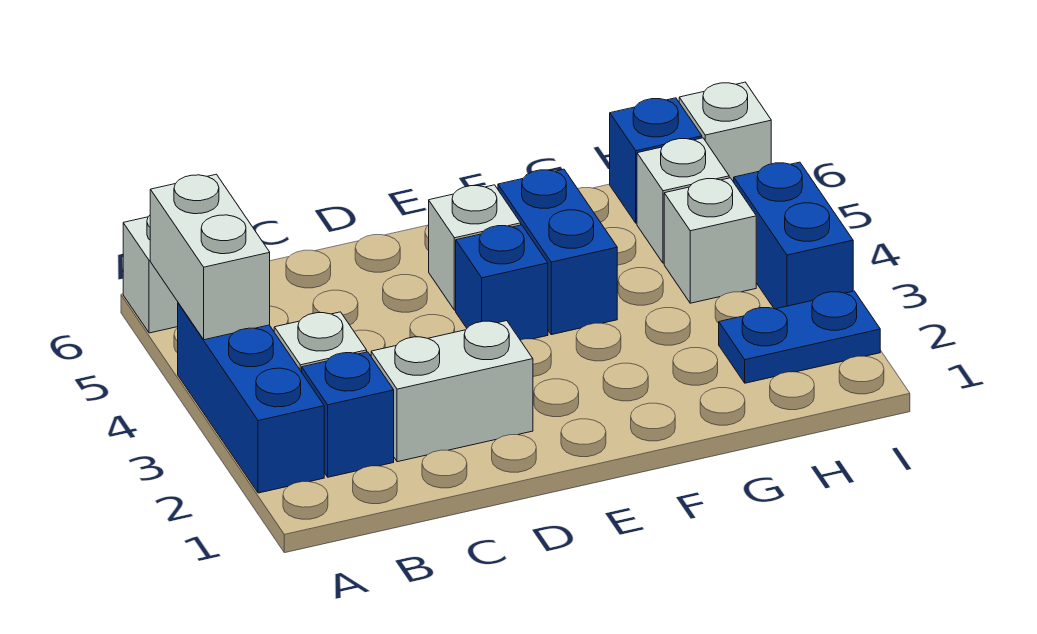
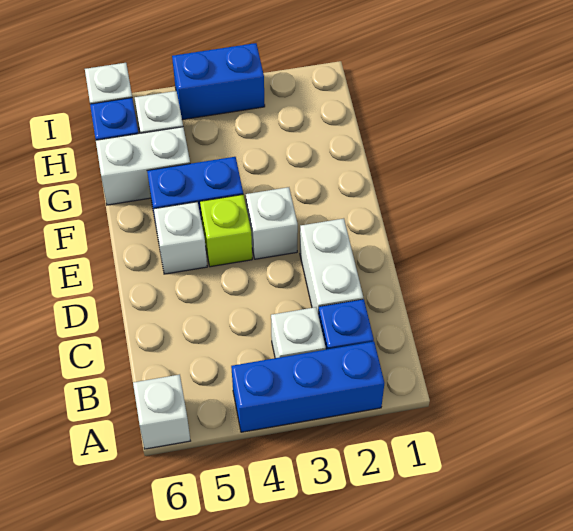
white 1x2 brick [150,174,270,340] -> white 1x2 brick moved to [96,127,190,205]
blue 1x1 brick [456,225,548,340] -> lime 1x1 brick [200,194,252,267]
blue 1x2 plate [719,291,880,383] -> none
white 1x1 brick [664,178,756,303] -> white 1x1 brick moved to [246,187,298,259]

